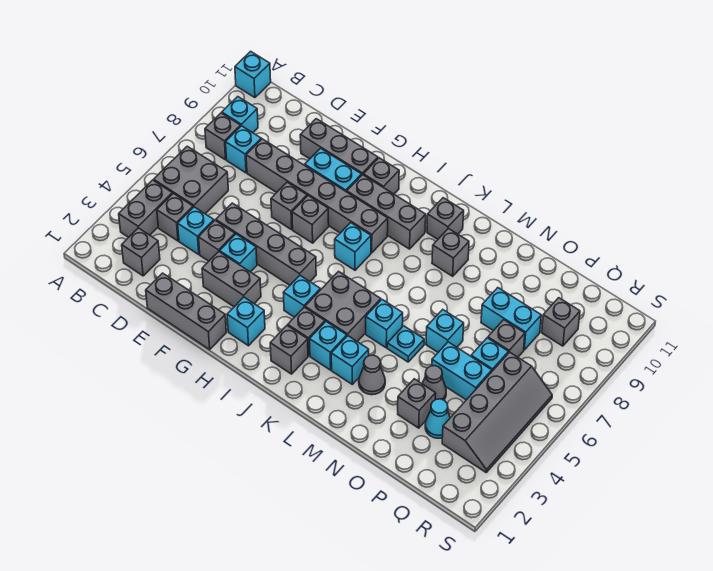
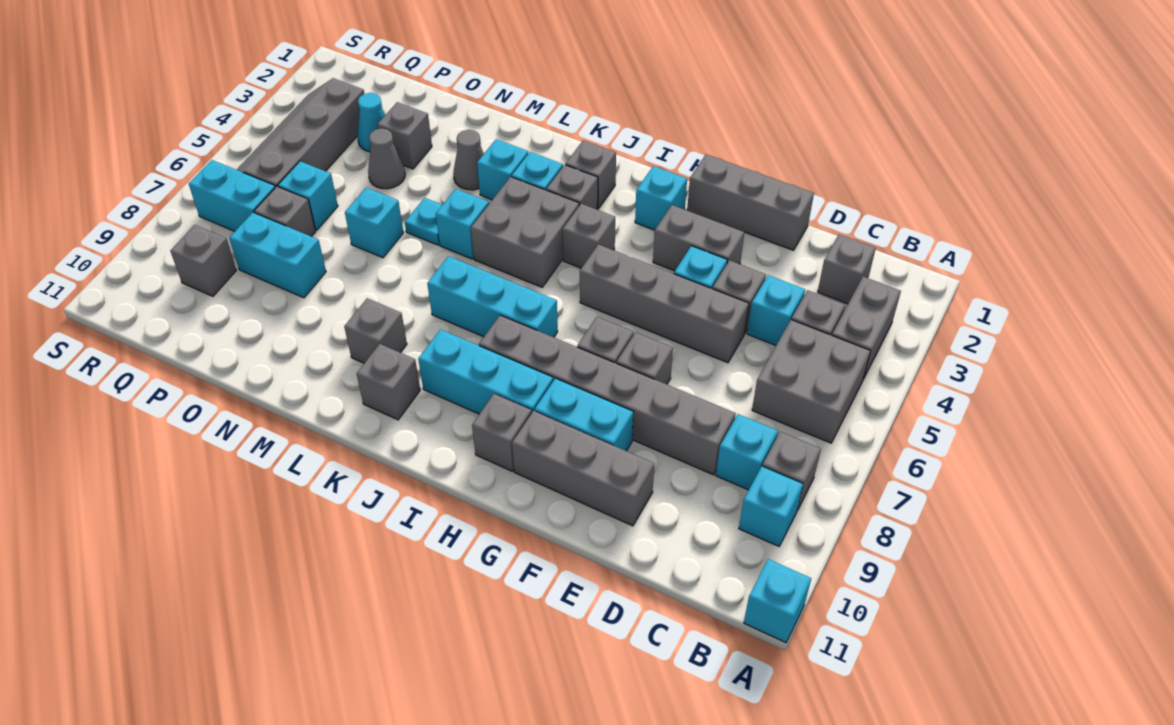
grey 1x3 brick [347,175,426,249] -> cyan 1x3 brick [418,329,553,414]
cyan 1x1 brick [283,276,320,317] -> grey 1x1 brick [563,204,615,268]
cyan 1x1 brick [335,223,371,270] -> cyan 1x3 brick [427,256,558,337]
cyan 1x2 brick [432,342,492,400] -> cyan 1x2 brick moved to [189,160,275,231]

